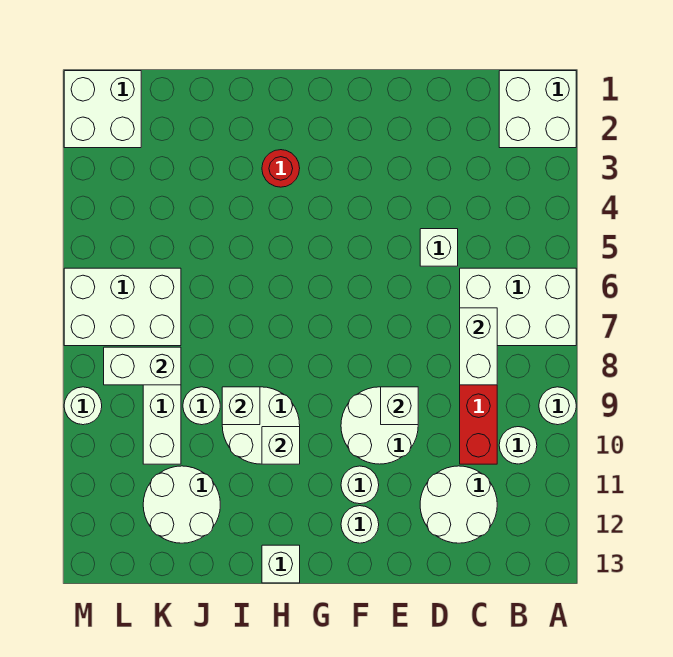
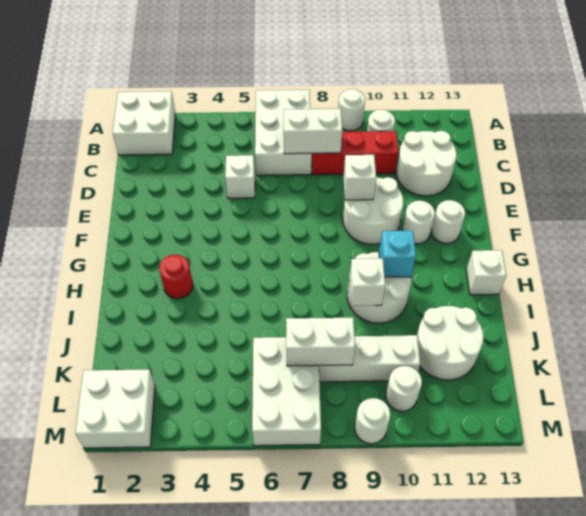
white 1x1 brick [262,427,300,464] -> cyan 1x1 brick [379,231,416,277]
white 1x1 round brick [183,387,220,425] -> white 1x1 round brick moved to [386,366,422,411]
white 1x2 brick [104,347,181,385] -> white 1x2 brick turned to [286,318,355,366]

